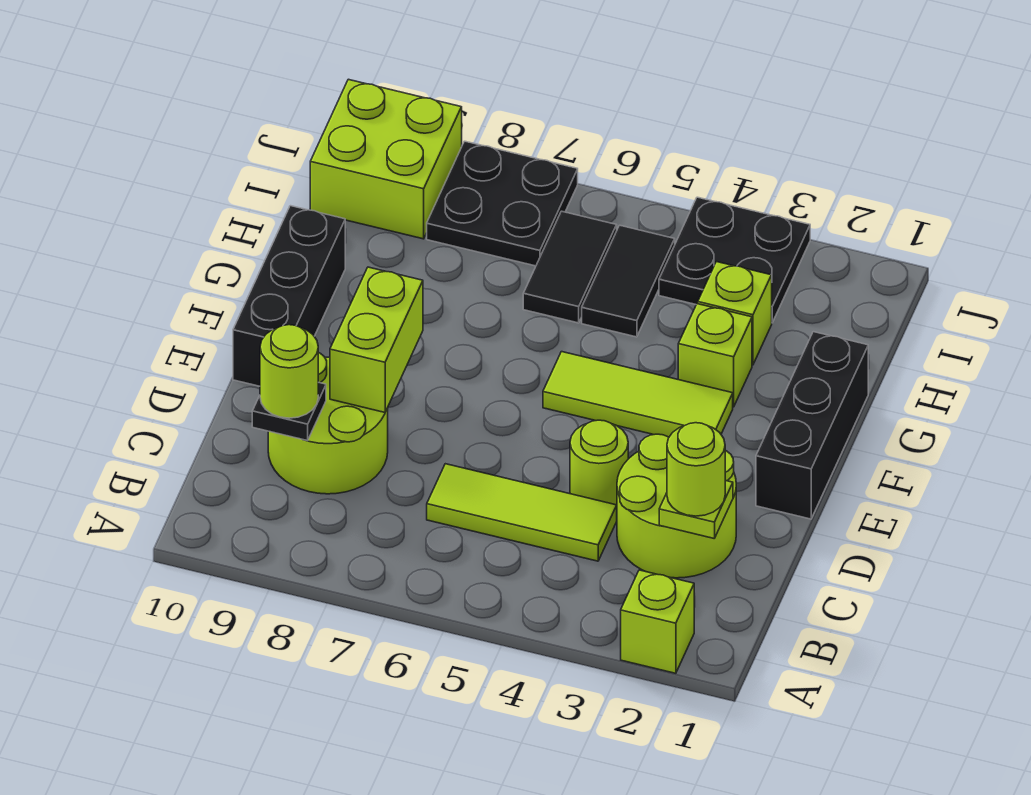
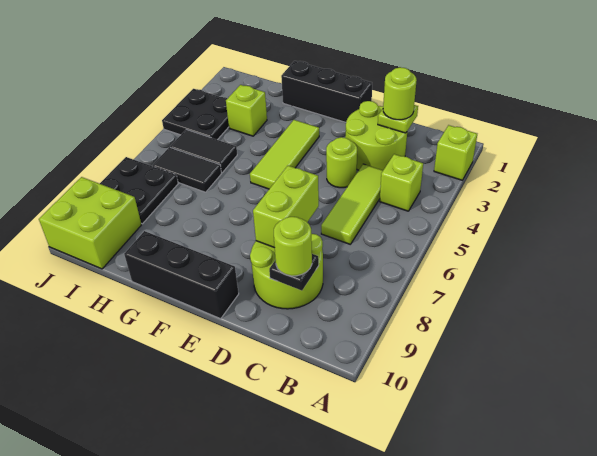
lime 1x2 brick [330,267,423,412] -> lime 1x2 brick turned to [253,166,319,248]
lime 1x1 brick [678,304,752,407] -> lime 1x1 brick moved to [380,154,423,211]

